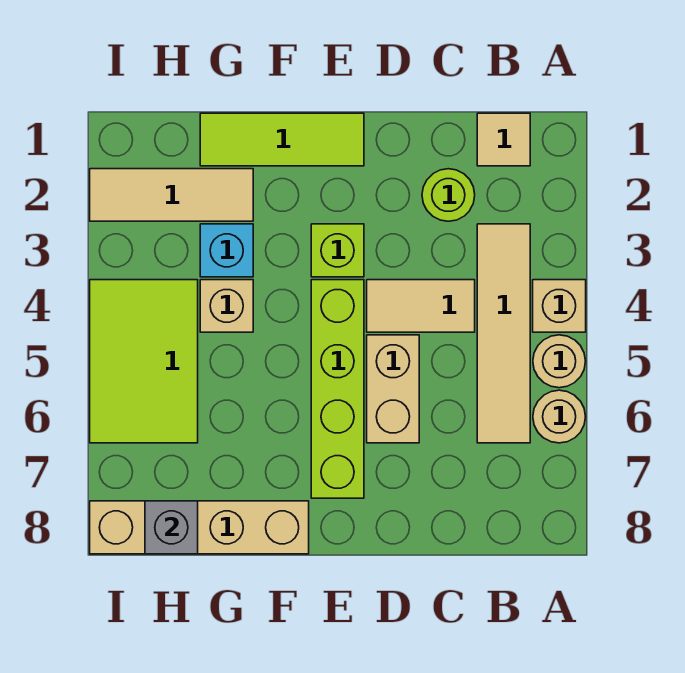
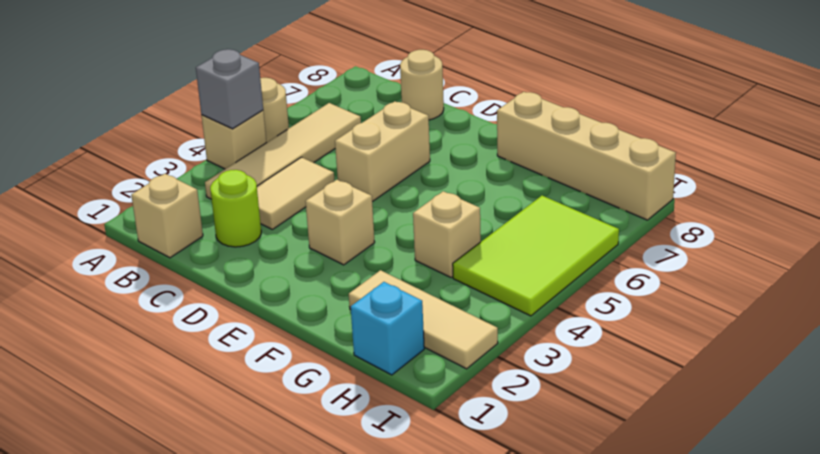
tan 1x1 round brick [533,390,586,443] -> tan 1x1 round brick moved to [400,50,444,120]
tan 1x1 tile [477,113,530,166] -> tan 1x1 brick [131,174,203,258]
tan 1x2 tile [367,280,475,332] -> tan 1x2 tile turned to [257,157,335,229]
lime 1x3 tile [200,113,364,166] -> none
lime 1x1 brick [311,224,364,277] -> tan 1x1 brick [305,180,375,265]
lime 1x4 brick [311,280,364,498] -> none
cyan 1x1 brick [200,224,253,277] -> cyan 1x1 brick moved to [351,282,424,375]
grey 1x1 brick [145,501,198,554] -> grey 1x1 brick moved to [196,49,263,129]

